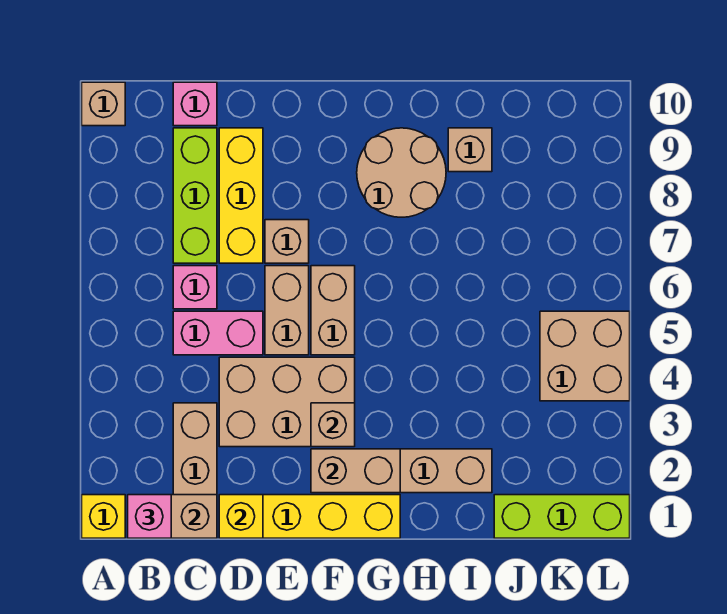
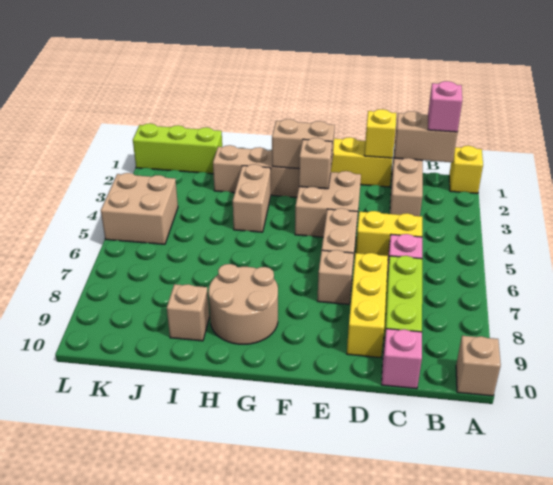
pink 1x2 brick [173,311,263,355] -> yellow 1x2 brick [356,211,422,256]
tan 2x3 brick [219,357,355,447] -> tan 2x2 brick [295,171,361,237]
tan 1x2 brick [311,266,355,355] -> tan 1x2 brick moved to [233,164,271,232]

